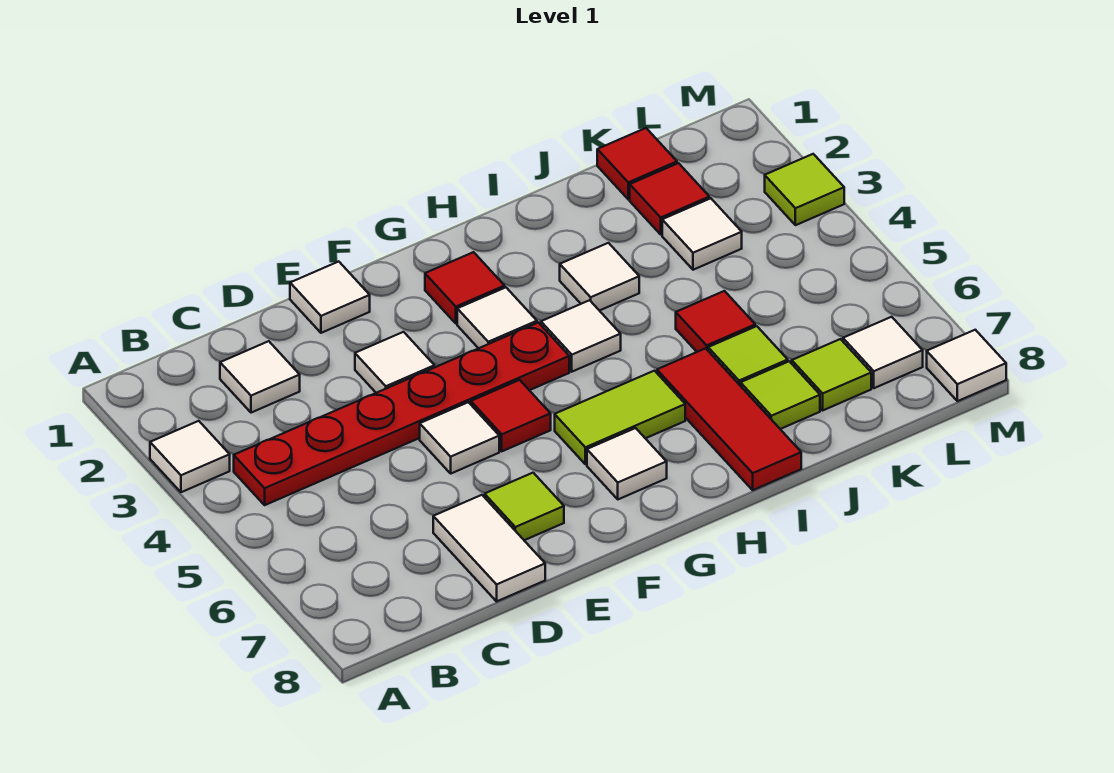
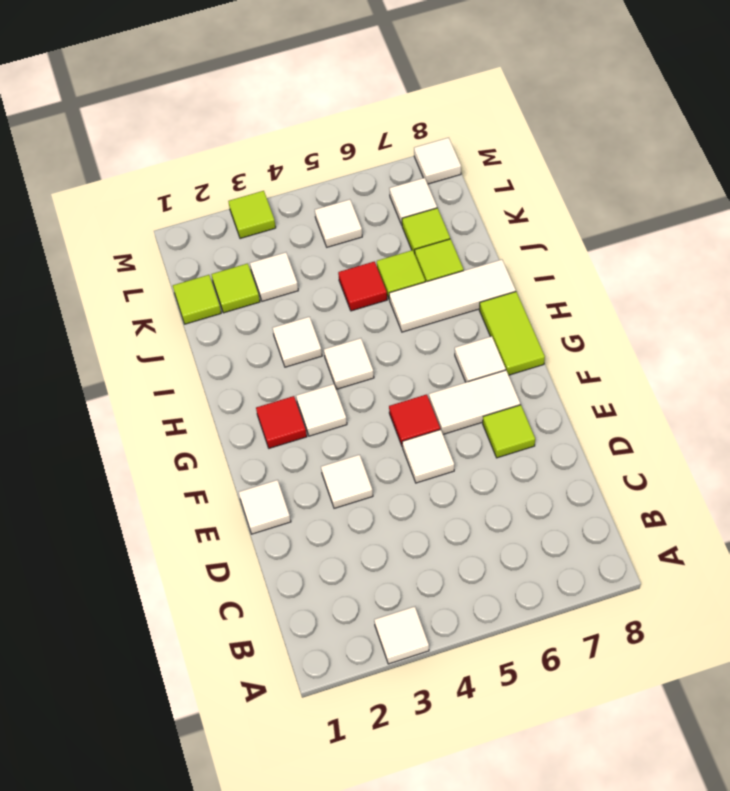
red 1x6 plate [234,323,569,505] -> none
white 1x1 tile [220,341,300,413] -> white 1x1 tile moved to [315,199,362,247]
white 1x2 tile [433,495,545,601] -> white 1x2 tile moved to [429,370,520,434]
lime 1x2 tile [555,371,685,464] -> lime 1x2 tile moved to [479,292,545,375]
red 1x3 tile [657,348,801,490] -> white 1x3 tile [389,259,516,332]
red 1x1 tile [597,128,677,199] -> lime 1x1 tile [173,275,221,324]
red 1x1 tile [630,163,709,234] -> lime 1x1 tile [211,263,260,313]

